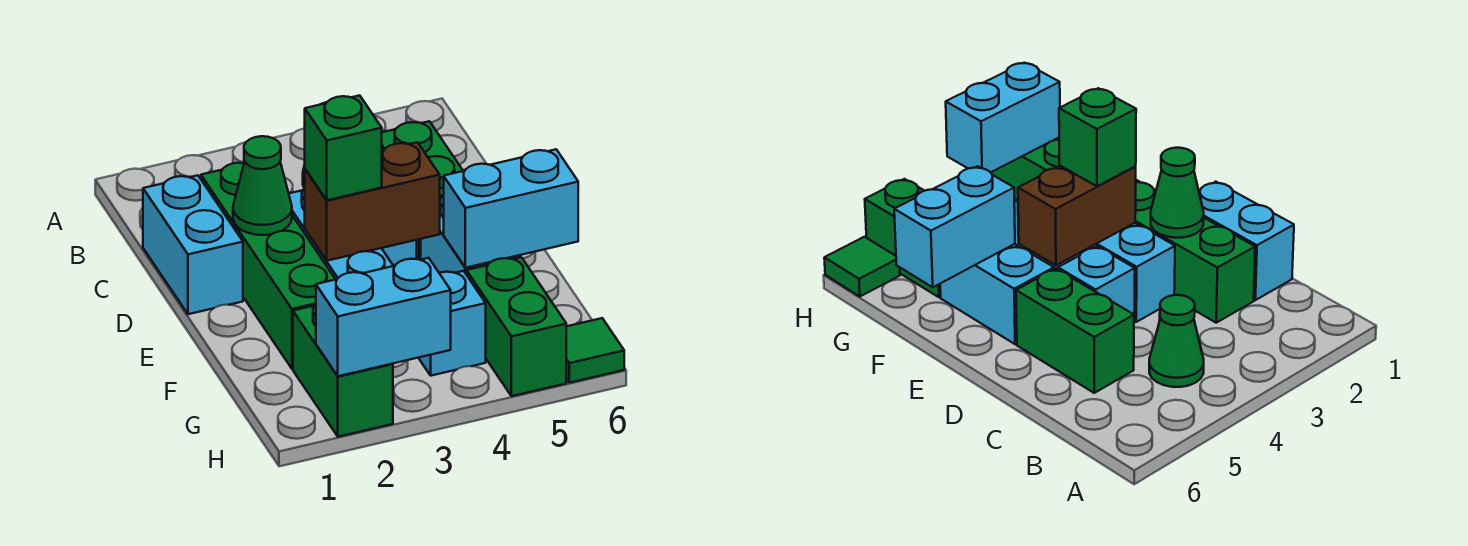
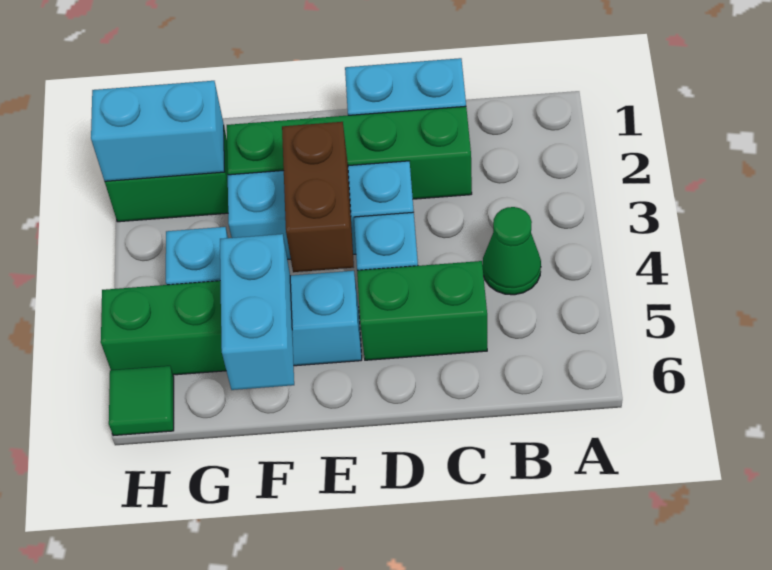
green 1x1 cone [233,136,292,235] -> none
green 1x1 brick [305,95,382,200] -> none
cyan 1x2 brick [316,258,451,376] -> cyan 1x2 brick turned to [91,81,225,181]

